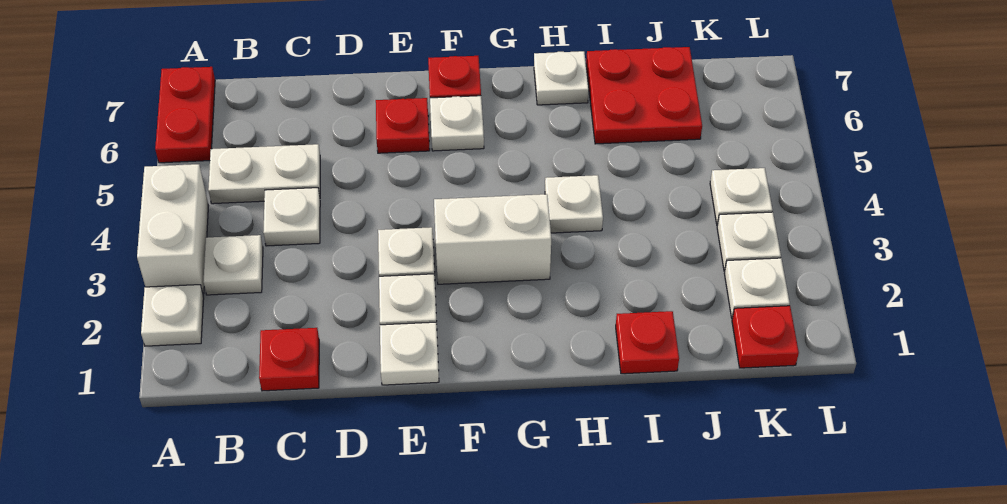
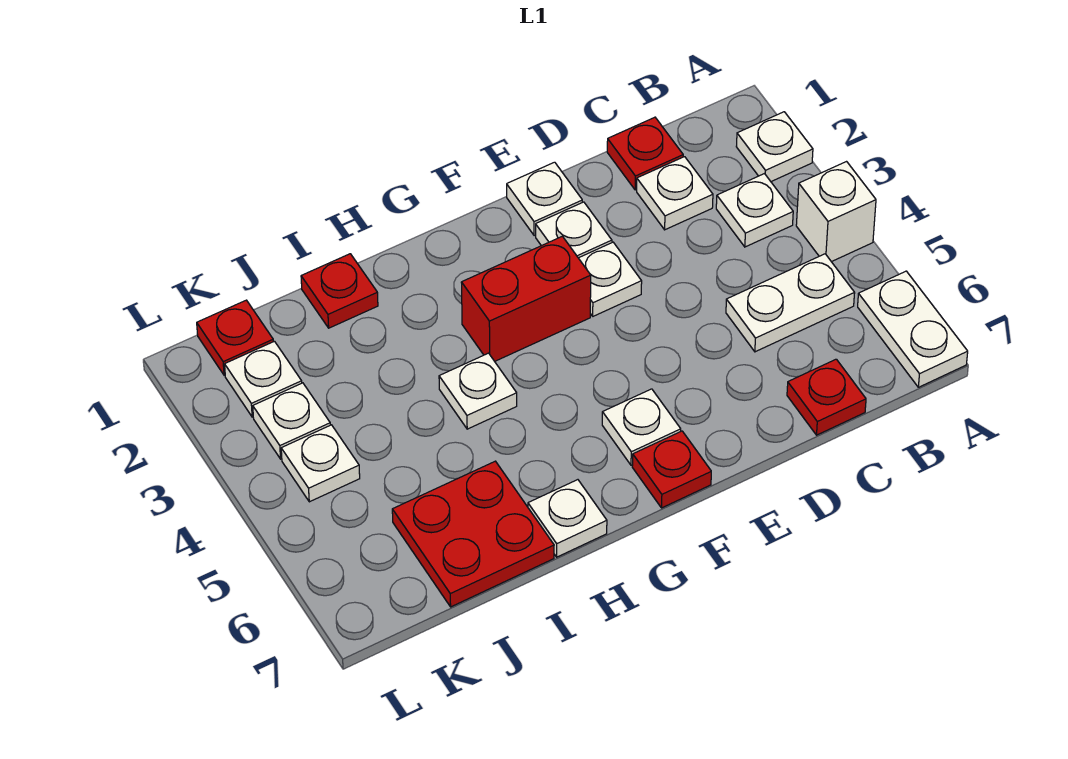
white 1x2 brick [137,164,208,295] -> white 1x1 brick [796,162,876,262]
red 1x2 plate [155,67,215,163] -> white 1x2 plate [858,271,968,387]
white 1x1 plate [263,188,320,246] -> white 1x1 plate moved to [637,157,713,230]
red 1x1 plate [376,98,430,153] -> red 1x1 plate moved to [787,359,866,435]
white 1x2 brick [434,194,551,284] -> red 1x2 brick [461,236,591,361]

